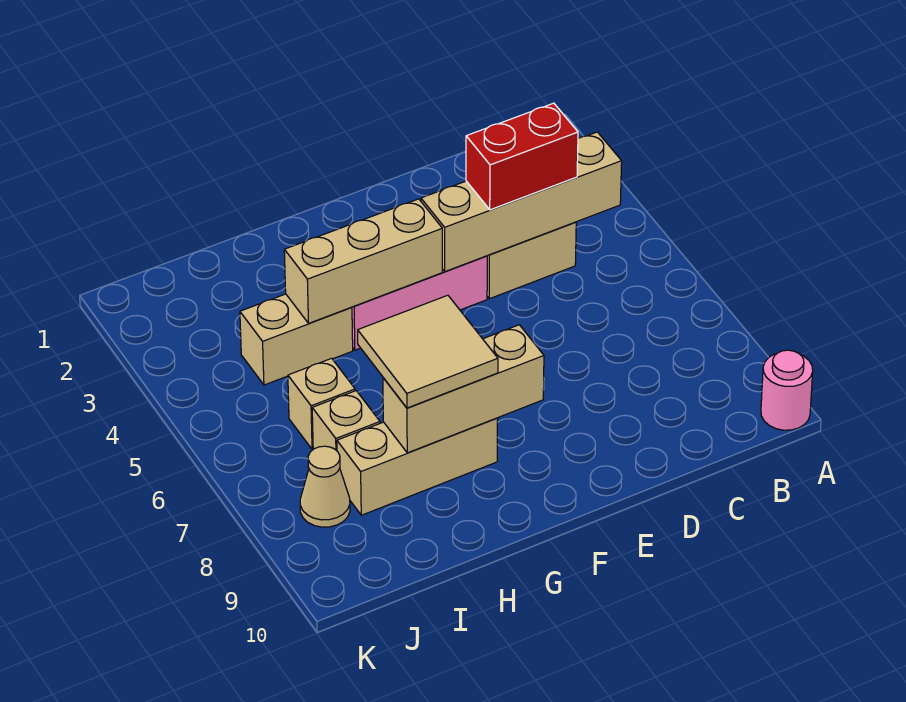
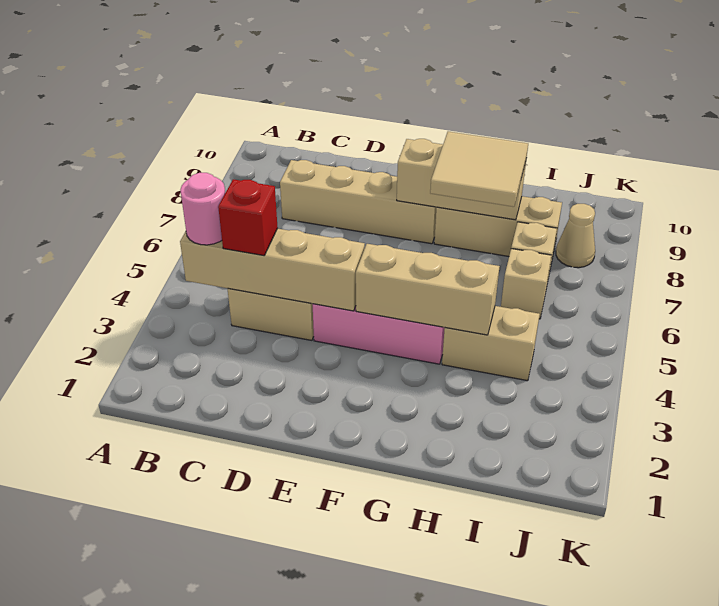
pink 1x1 round brick [761,350,813,430] -> pink 1x1 round brick moved to [180,173,225,245]
red 1x2 brick [466,103,578,210] -> red 1x1 brick [218,179,278,255]
none -> tan 1x4 brick [280,160,437,244]

